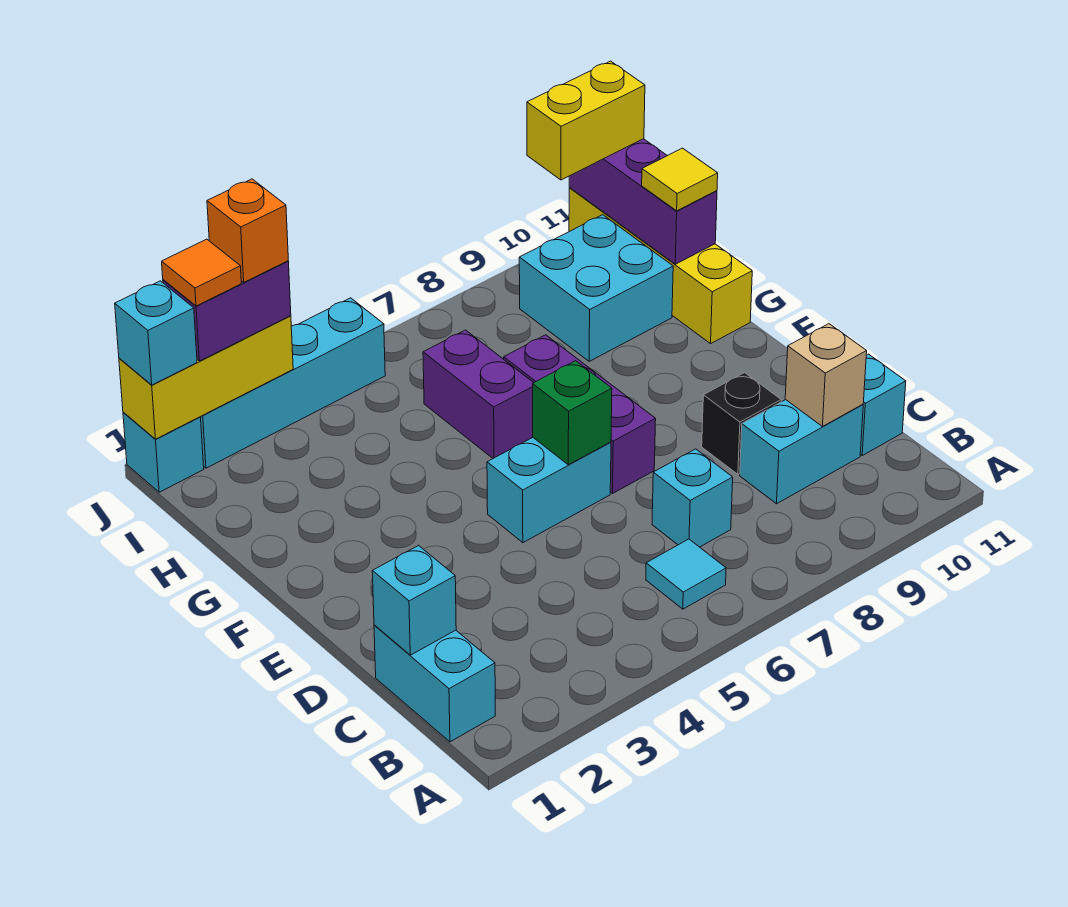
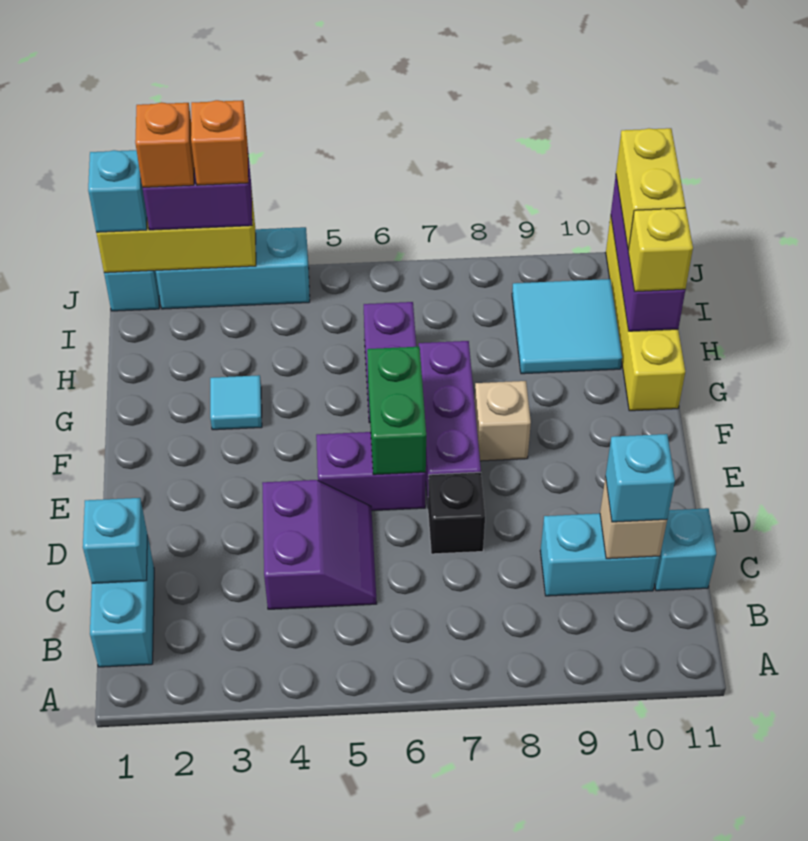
cyan 1x1 tile [646,539,726,609] -> cyan 1x1 tile moved to [210,375,262,430]
none -> purple 2x2 slope [262,480,377,609]
cyan 1x1 brick [652,449,733,547] -> cyan 1x1 brick moved to [605,434,675,522]
black 1x1 brick [702,373,781,474] -> black 1x1 brick moved to [428,472,485,554]
cyan 1x2 brick [487,438,611,543] -> purple 1x2 brick [316,432,426,511]
green 1x1 brick [533,361,612,465] -> green 1x2 brick [367,347,426,475]
none -> tan 1x1 brick [474,381,531,461]
cyan 2x2 brick [519,215,673,361] -> cyan 2x2 tile [512,279,622,374]
yellow 1x1 tile [642,148,718,211] -> yellow 1x1 brick [628,208,693,292]
cyan 1x4 brick [201,298,385,468] -> cyan 1x3 brick [156,227,310,309]
orange 1x1 tile [162,239,241,306] -> orange 1x1 brick [135,102,194,187]
yellow 1x2 brick [527,61,645,180] -> yellow 1x2 brick turned to [616,128,685,250]

